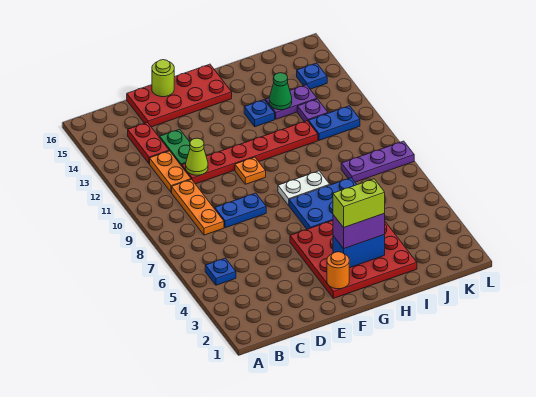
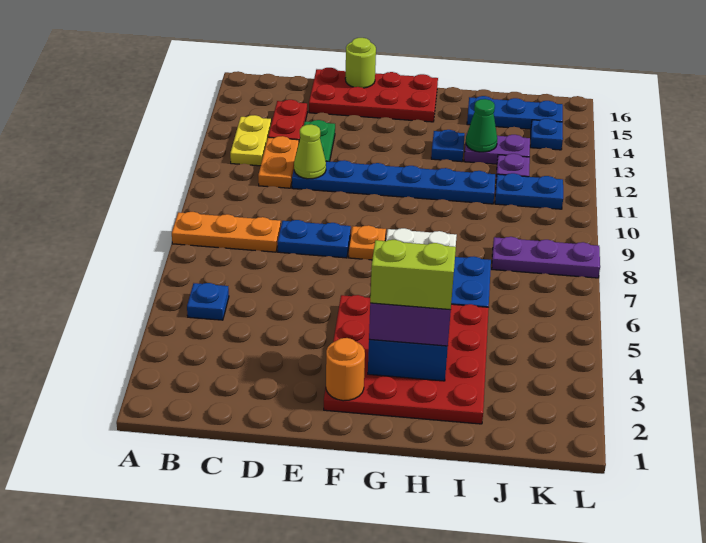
none -> yellow 1x2 plate [230,115,271,166]
orange 1x3 plate [172,179,224,235] -> orange 1x3 plate turned to [172,212,281,252]
red 1x6 plate [182,121,318,184] -> blue 1x6 plate [292,160,495,204]
orange 1x1 plate [235,157,266,184] -> orange 1x1 plate moved to [349,225,386,260]
none -> blue 1x3 plate [467,96,563,129]

